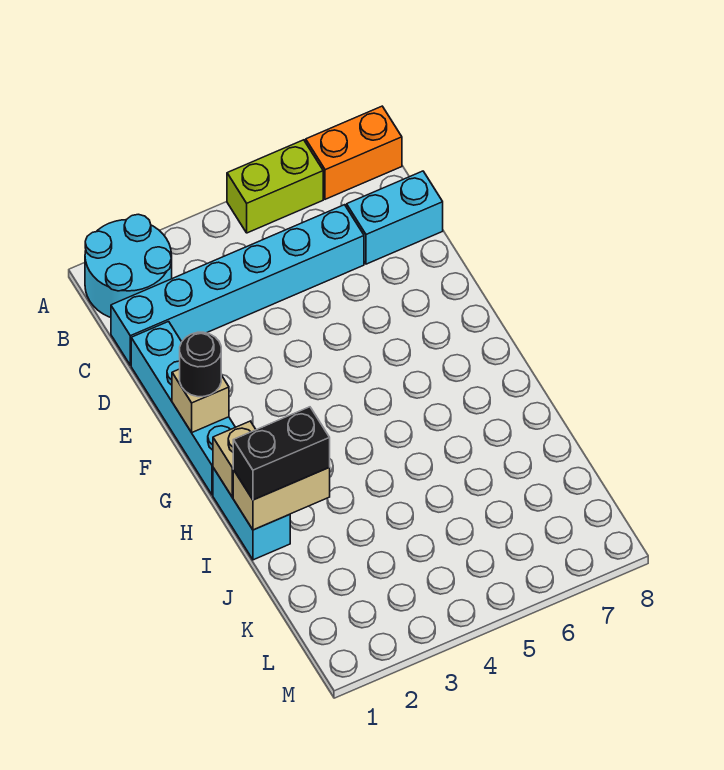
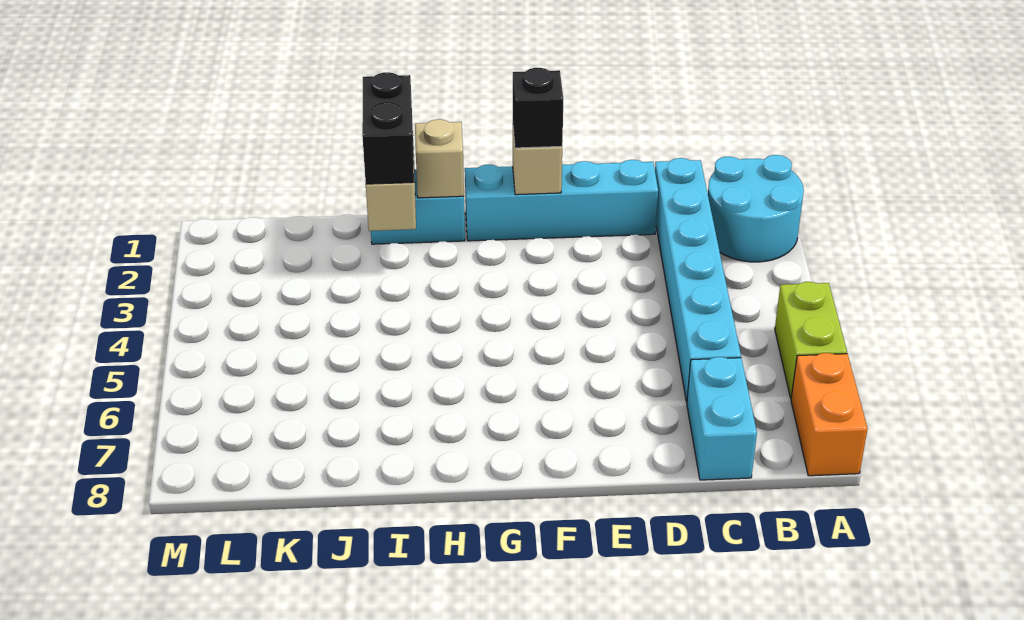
black 1x1 round brick [180,332,221,397] -> black 1x1 brick [513,68,563,148]

